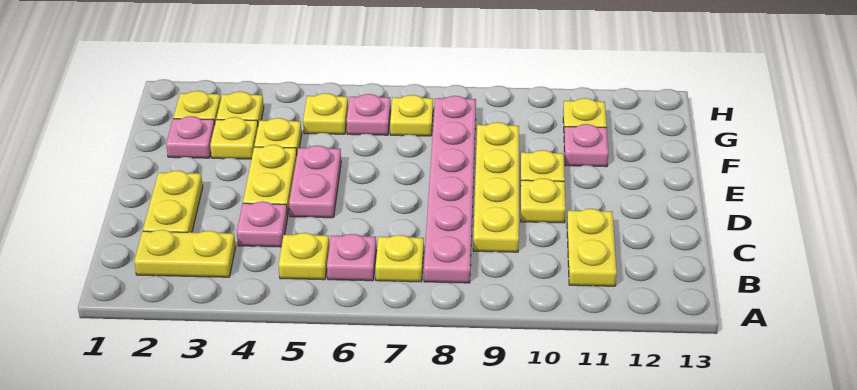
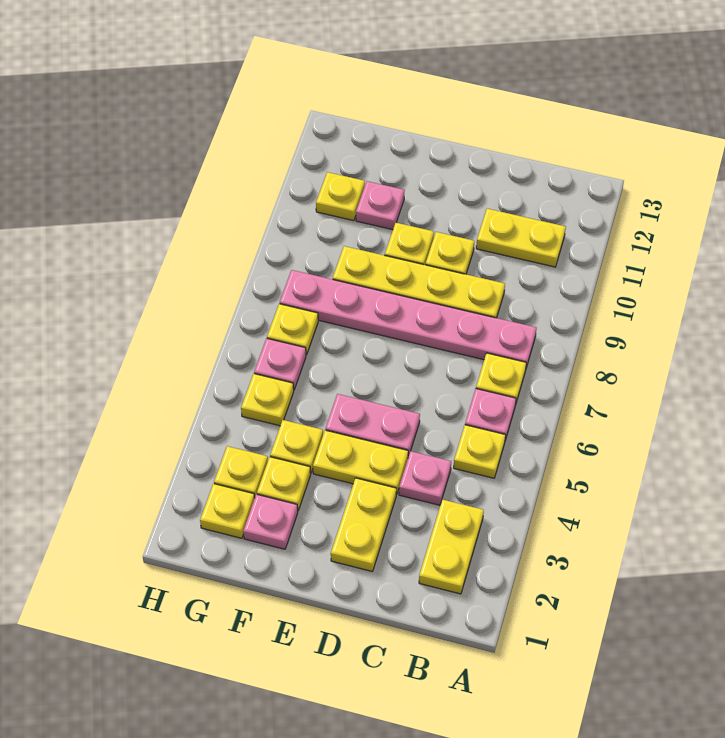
yellow 1x2 plate [143,171,203,232] -> yellow 1x2 plate turned to [331,478,397,572]

